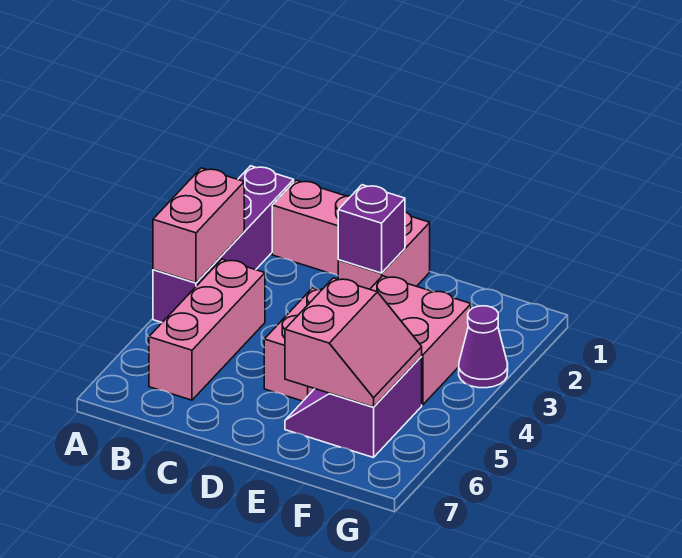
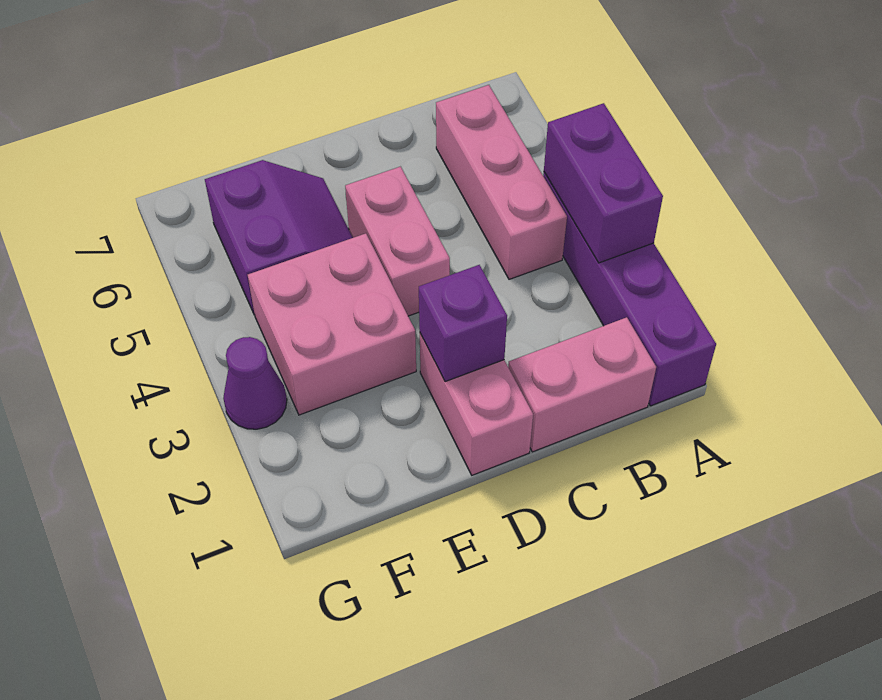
pink 1x2 brick [153,168,244,283] -> purple 1x2 brick [544,103,663,263]
pink 2x2 slope [285,278,422,407] -> none

